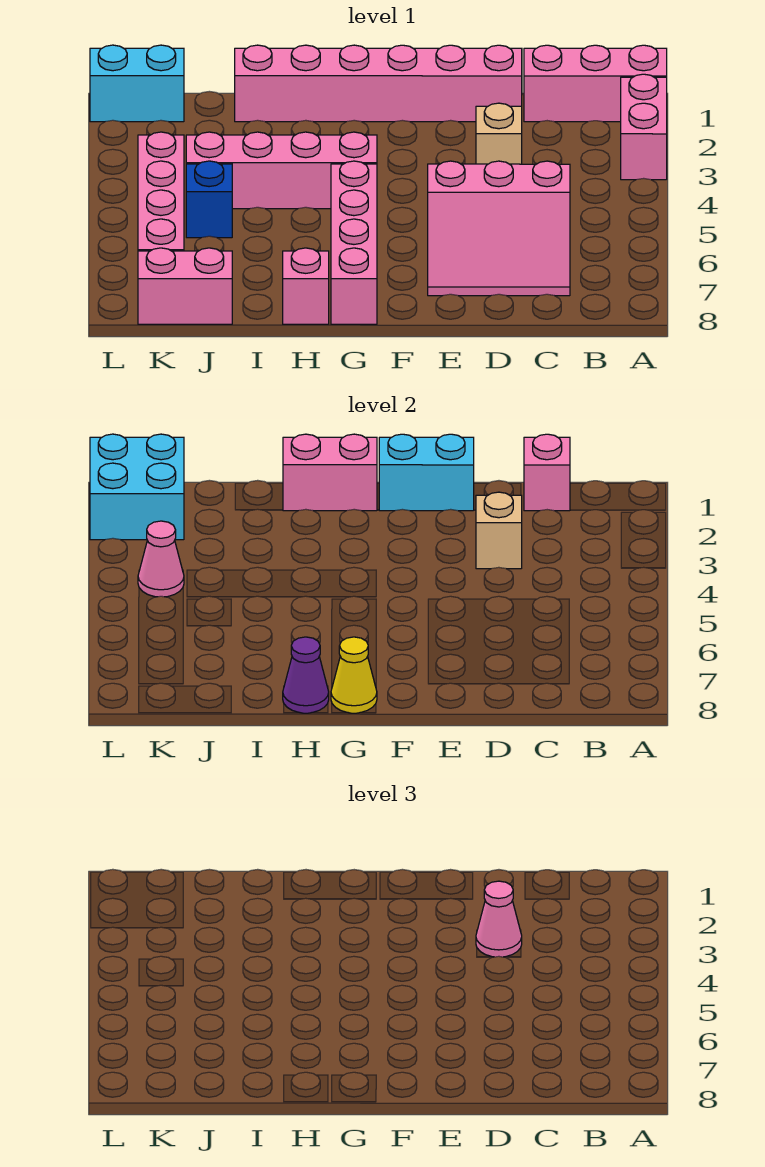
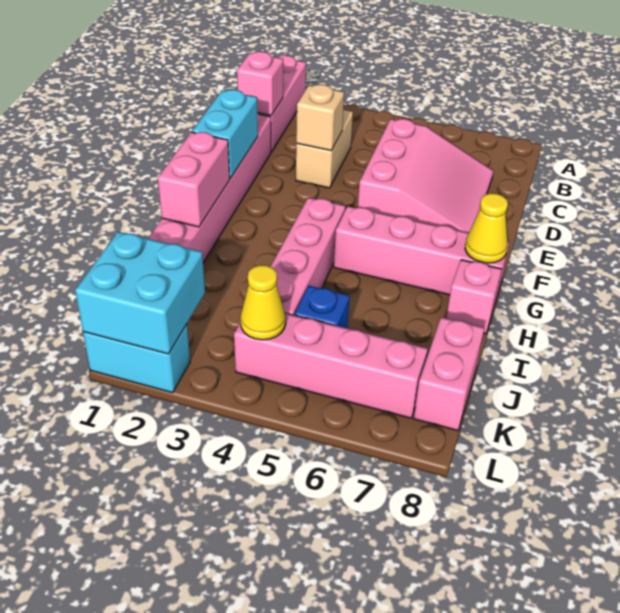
pink 1x2 brick [621,74,667,180] -> none
tan 1x1 brick [476,103,522,164] -> tan 1x2 brick [296,110,353,188]
pink 1x1 cone [476,881,522,957] -> none
purple 1x1 cone [283,637,329,713] -> none
cyan 1x2 brick [90,45,184,122] -> cyan 1x2 brick turned to [83,324,190,393]
pink 1x1 cone [138,521,184,597] -> yellow 1x1 cone [240,265,286,340]

